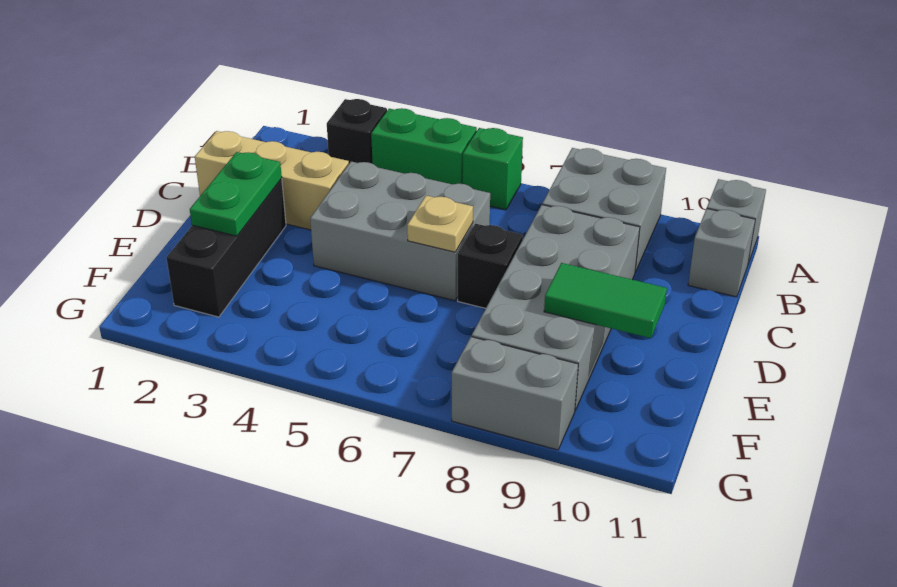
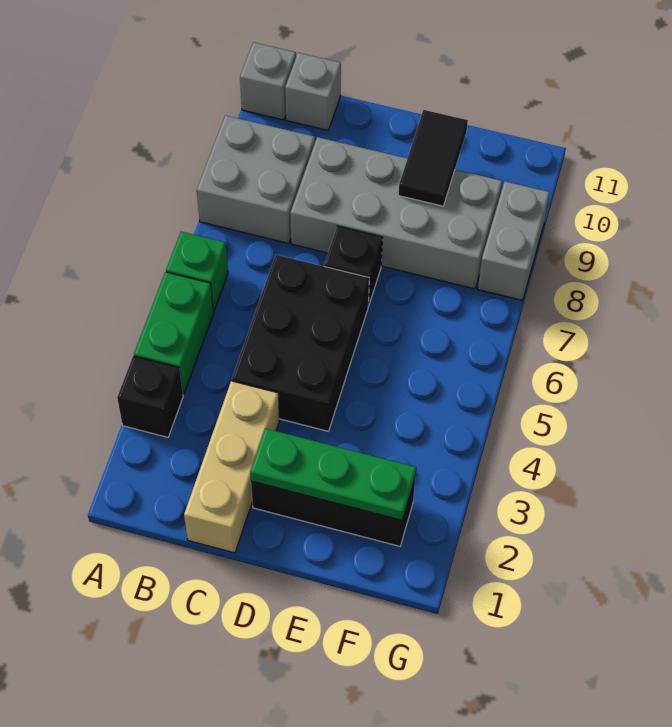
grey 2x3 brick [310,162,490,301] -> black 2x3 brick [232,255,369,431]
green 1x2 plate [190,152,282,236] -> green 1x3 plate [250,428,416,520]
tan 1x1 plate [407,196,473,252] -> none
green 1x2 tile [544,263,667,338] -> black 1x2 tile [398,110,468,206]

